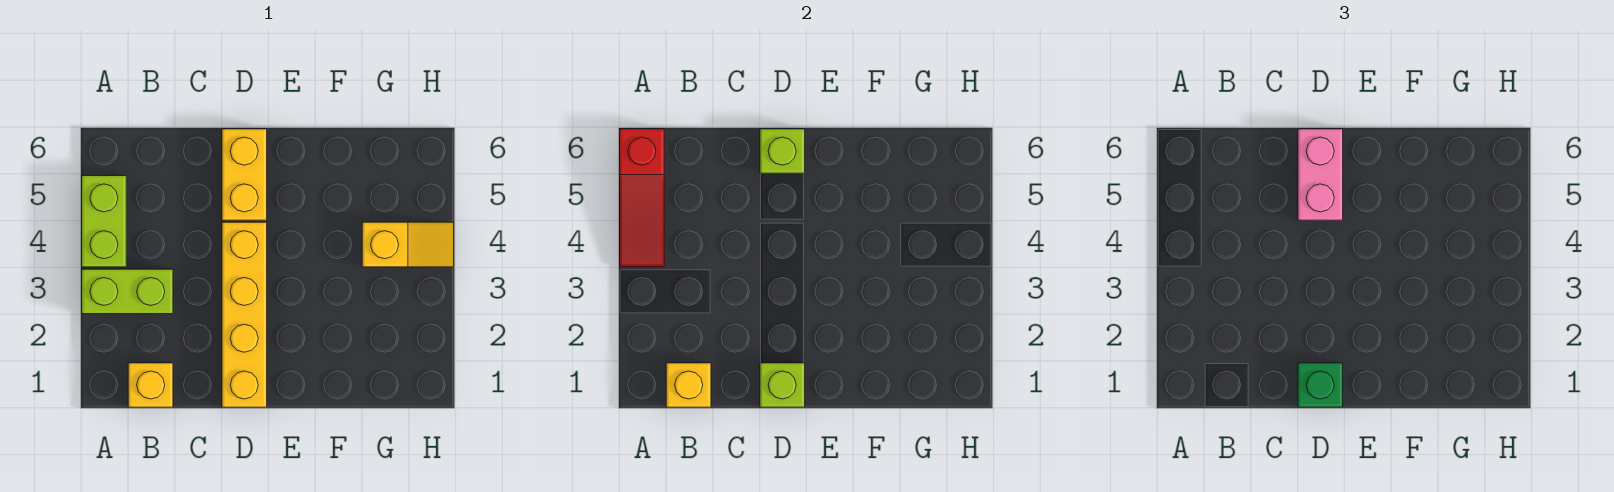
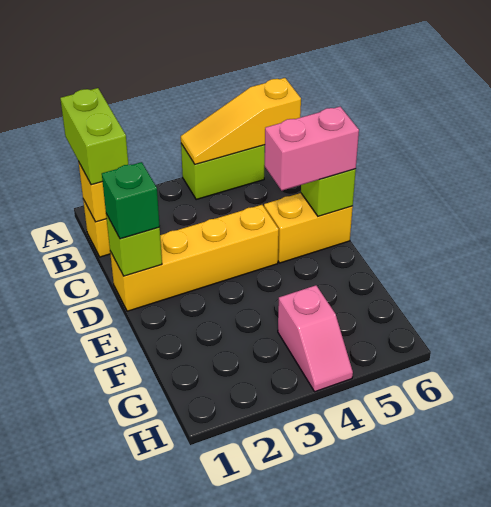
lime 1x2 brick [82,269,173,314] -> lime 1x2 brick moved to [60,88,128,185]
red 1x3 slope [620,129,664,267] -> yellow 1x3 slope [181,78,301,164]
yellow 1x2 slope [362,222,454,267] -> pink 1x2 slope [278,285,353,392]

